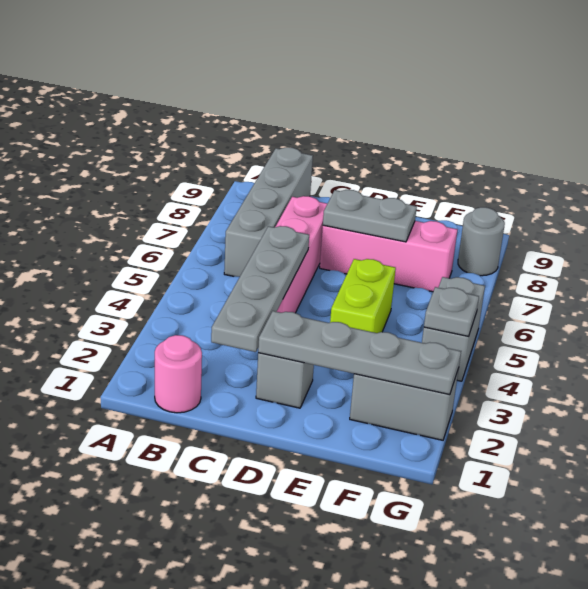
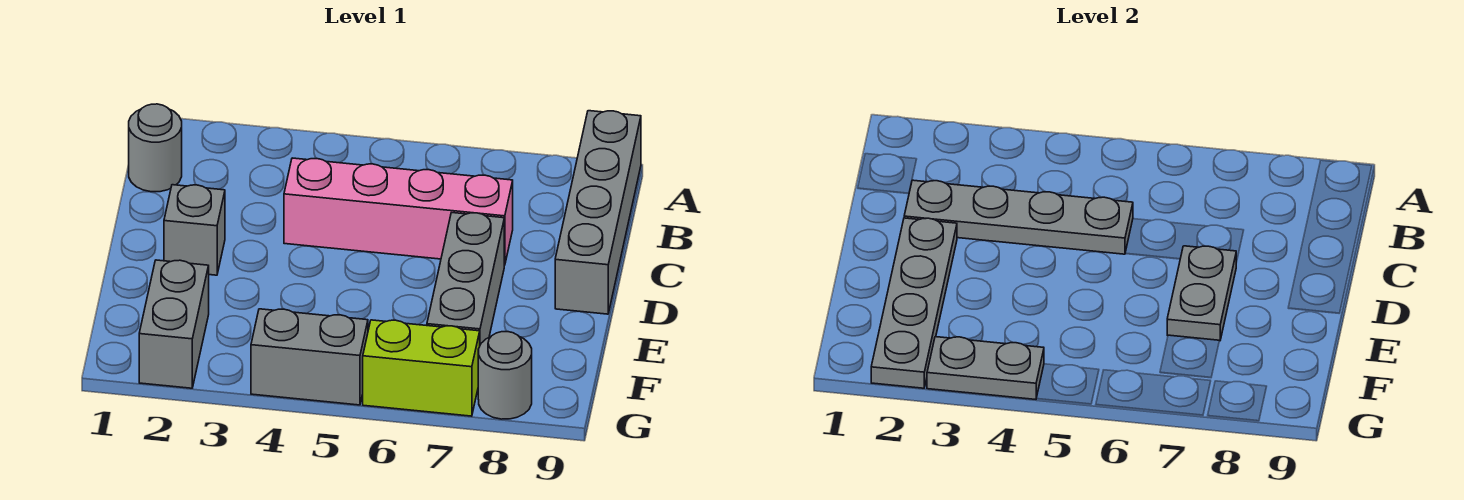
pink 1x1 round brick [155,335,202,413] -> grey 1x1 round brick [129,104,182,192]
grey 1x4 brick [224,147,313,277] -> grey 1x4 brick turned to [555,111,641,314]
pink 1x3 brick [320,221,458,292] -> grey 1x3 brick [427,213,504,345]
lime 1x2 brick [330,259,396,333] -> lime 1x2 brick moved to [363,320,480,416]
grey 1x1 plate [424,287,479,337] -> grey 1x2 plate [927,337,1044,399]

